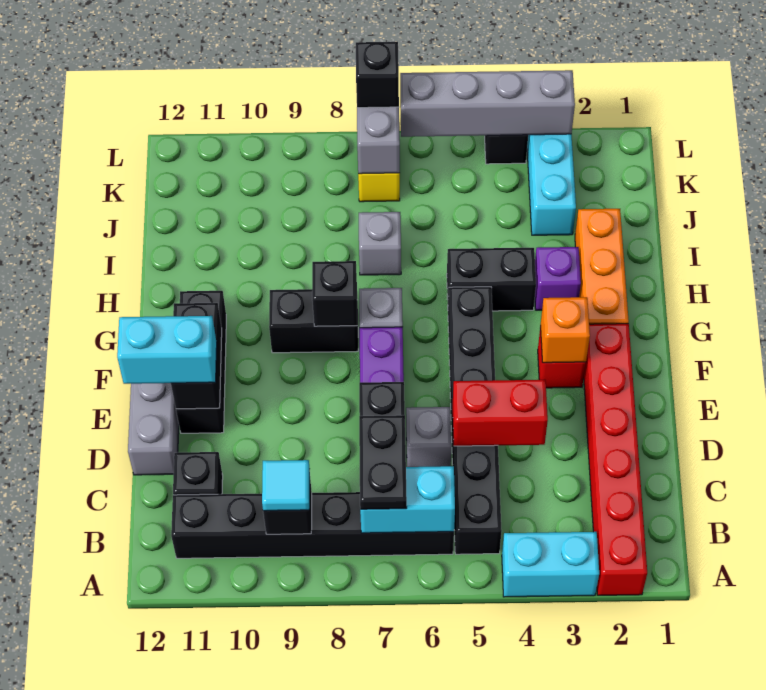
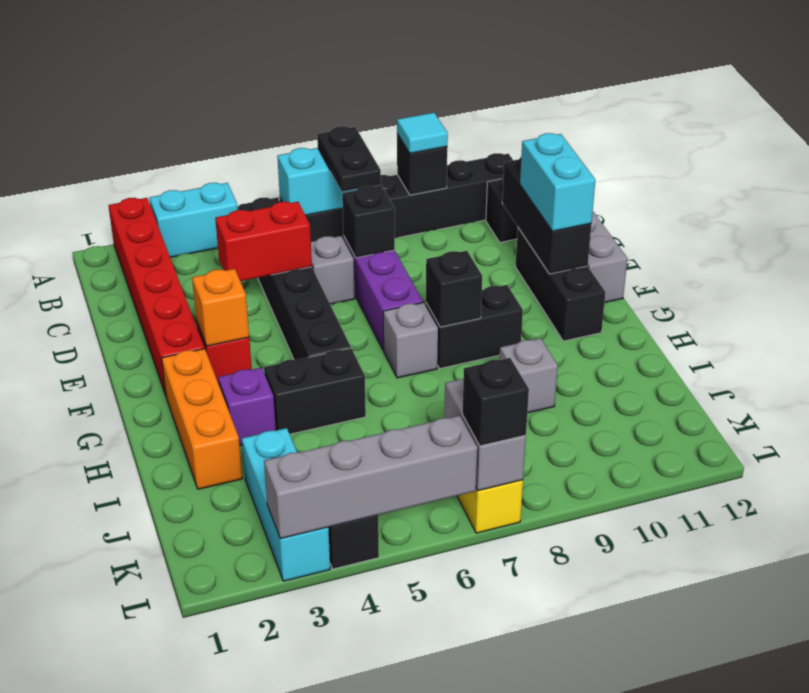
black 1x2 brick [171,303,222,409] -> black 1x3 brick [502,157,591,274]
cyan 1x2 brick [117,316,217,384] -> cyan 1x2 brick turned to [520,133,595,231]
grey 1x1 brick [359,212,401,275] -> grey 1x1 brick moved to [499,338,558,413]

